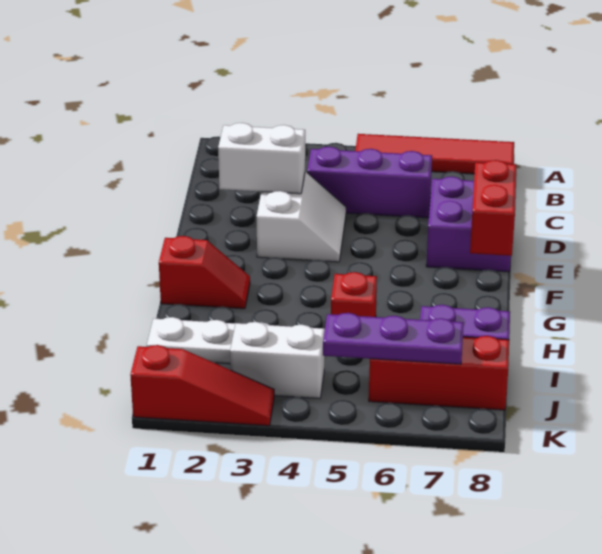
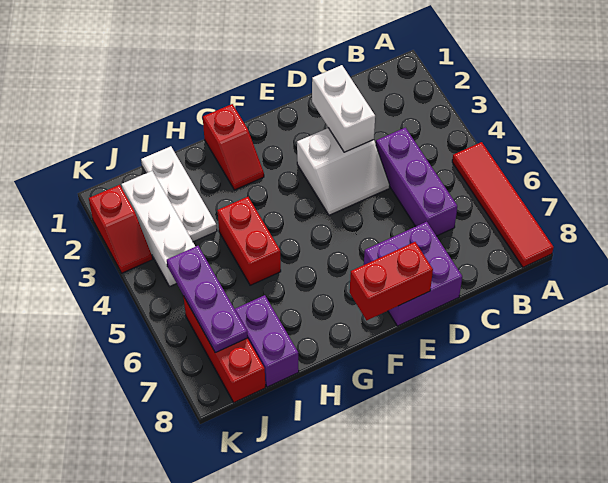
red 1x1 brick [331,272,377,317] -> red 1x2 brick [217,197,281,285]
white 1x2 brick [230,322,325,399] -> white 1x3 brick [122,171,195,286]
red 1x3 slope [130,345,274,426] -> red 1x2 slope [89,185,153,273]

